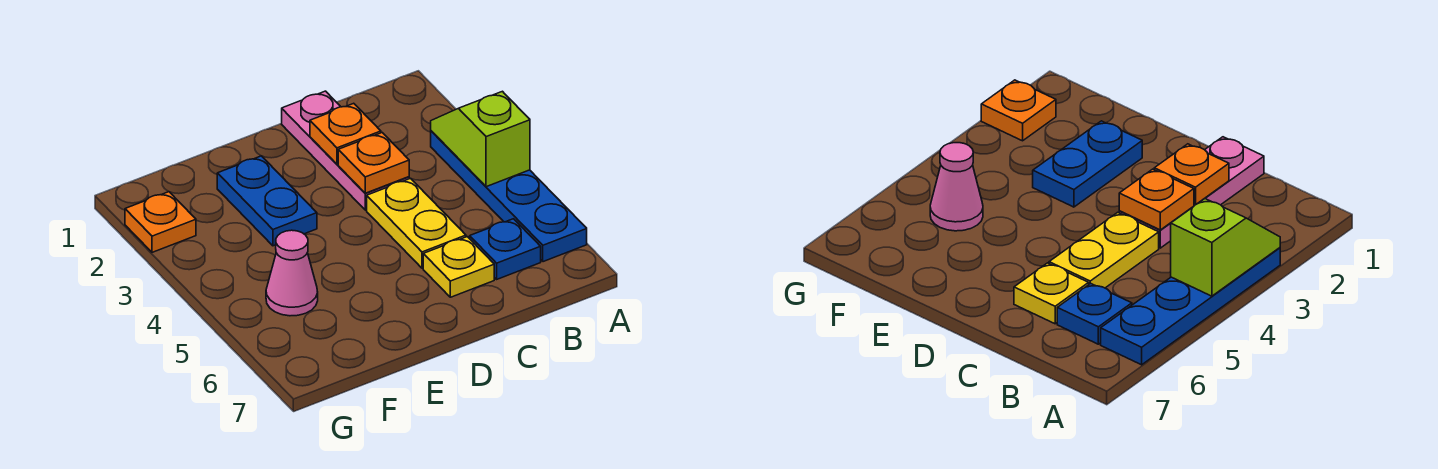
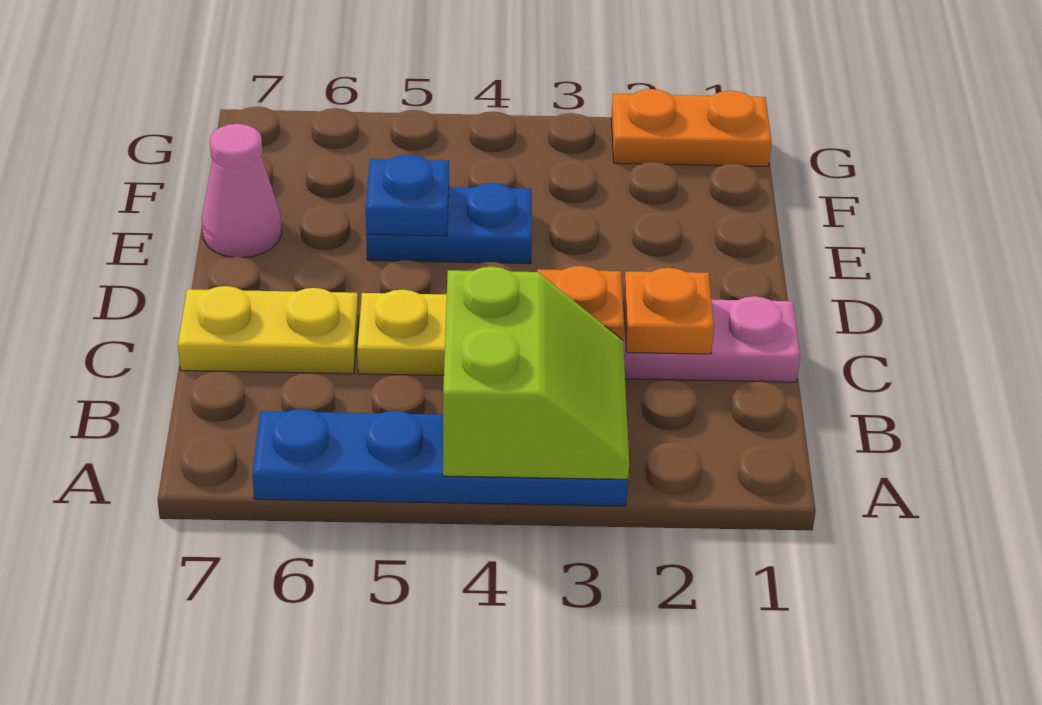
lime 1x2 slope [431,91,530,187] -> lime 2x2 slope [443,267,629,479]
blue 1x1 plate [470,219,541,279] -> blue 1x1 plate moved to [366,155,449,236]
yellow 1x1 plate [423,237,494,297] -> yellow 1x2 plate [178,286,358,374]
blue 1x2 plate [217,156,317,246] -> blue 1x2 plate moved to [366,183,532,264]
pink 1x1 cone [266,230,318,316] -> pink 1x1 cone moved to [202,124,282,258]
orange 1x1 plate [125,192,196,252] -> orange 1x2 plate [611,89,772,167]

